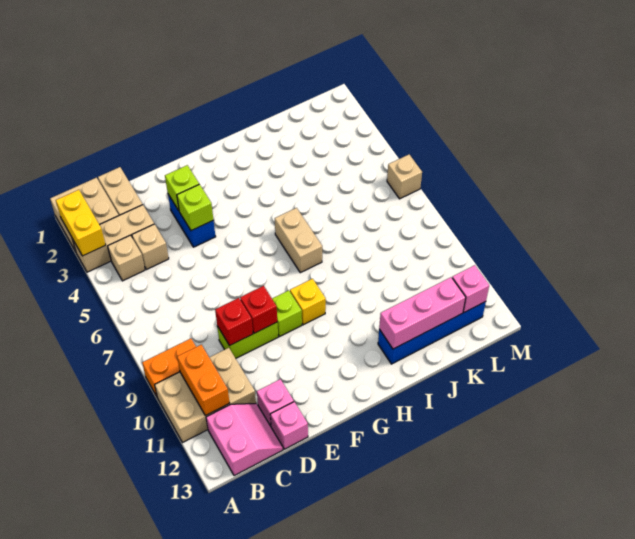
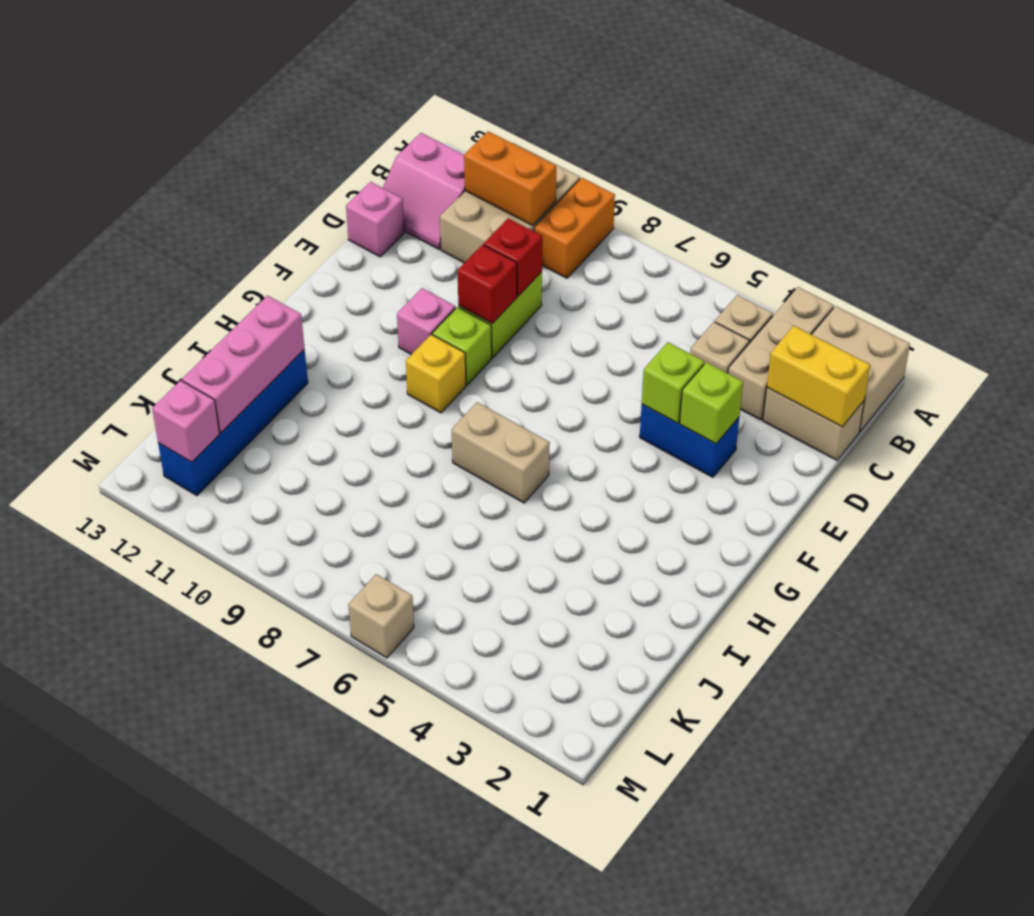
yellow 1x2 brick [56,190,106,256] -> yellow 1x2 brick moved to [767,326,870,427]
pink 1x1 brick [257,379,294,426] -> pink 1x1 brick moved to [397,288,456,355]

